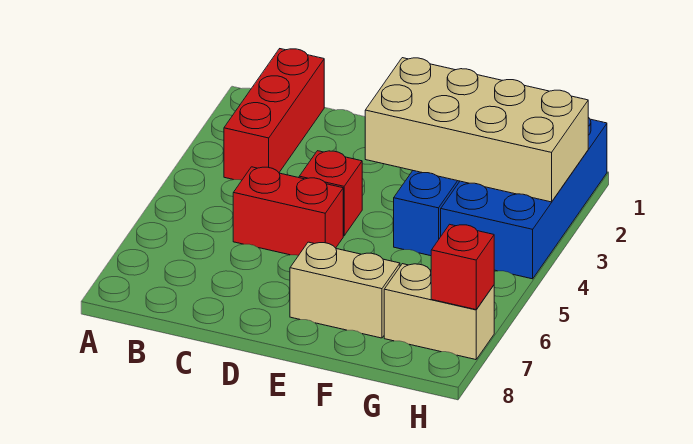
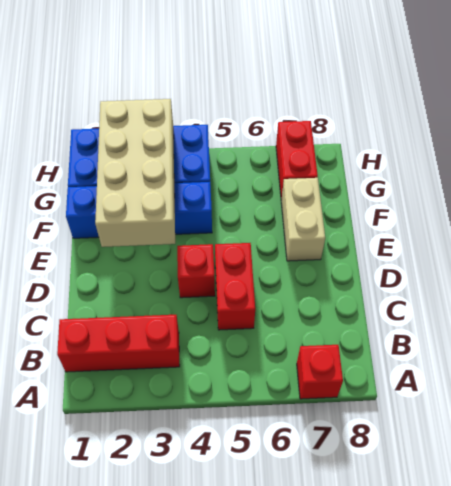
tan 1x2 brick [384,264,494,360] -> red 1x2 brick [276,121,318,200]
red 1x1 brick [431,224,494,310] -> red 1x1 brick moved to [297,345,343,399]

